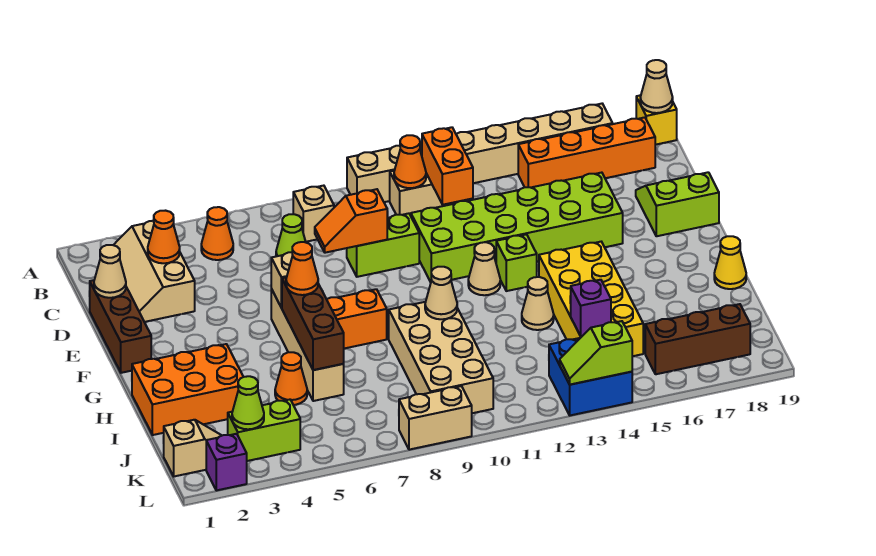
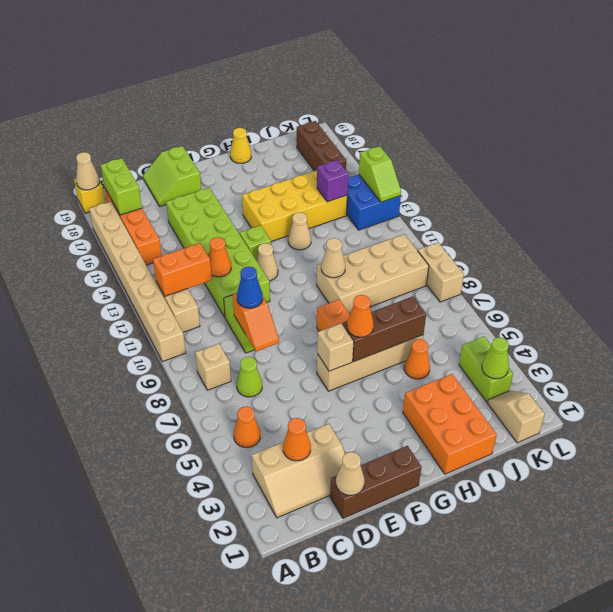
orange 1x1 cone [394,135,426,188] -> orange 1x1 cone moved to [209,237,231,277]
none -> lime 1x2 brick [101,158,142,215]
none -> blue 1x1 cone [237,266,263,308]
purple 1x1 brick [206,434,247,490] -> none

